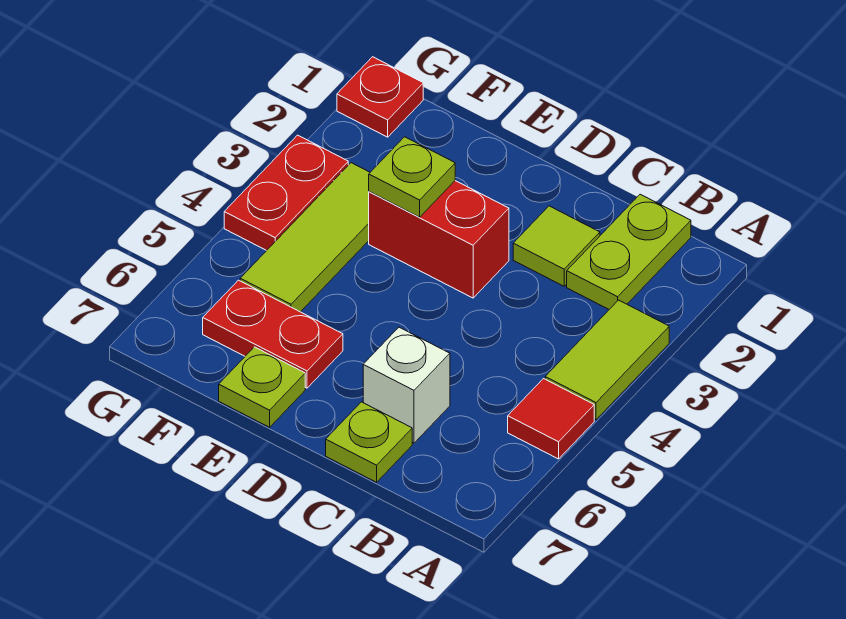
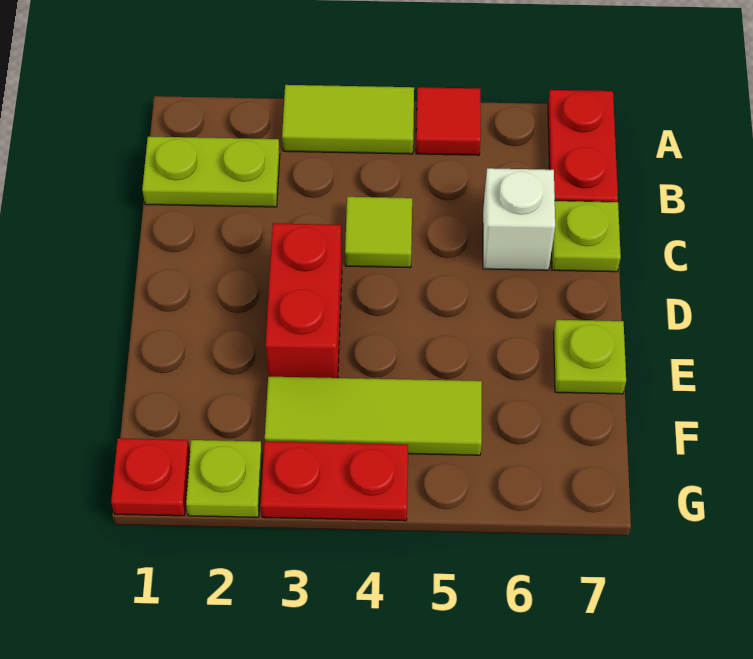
lime 1x1 tile [513,206,600,286] -> lime 1x1 tile moved to [345,197,412,268]
lime 1x1 plate [369,137,455,217] -> lime 1x1 plate moved to [186,440,262,517]
red 1x2 plate [203,280,343,388] -> red 1x2 plate moved to [548,90,618,202]

